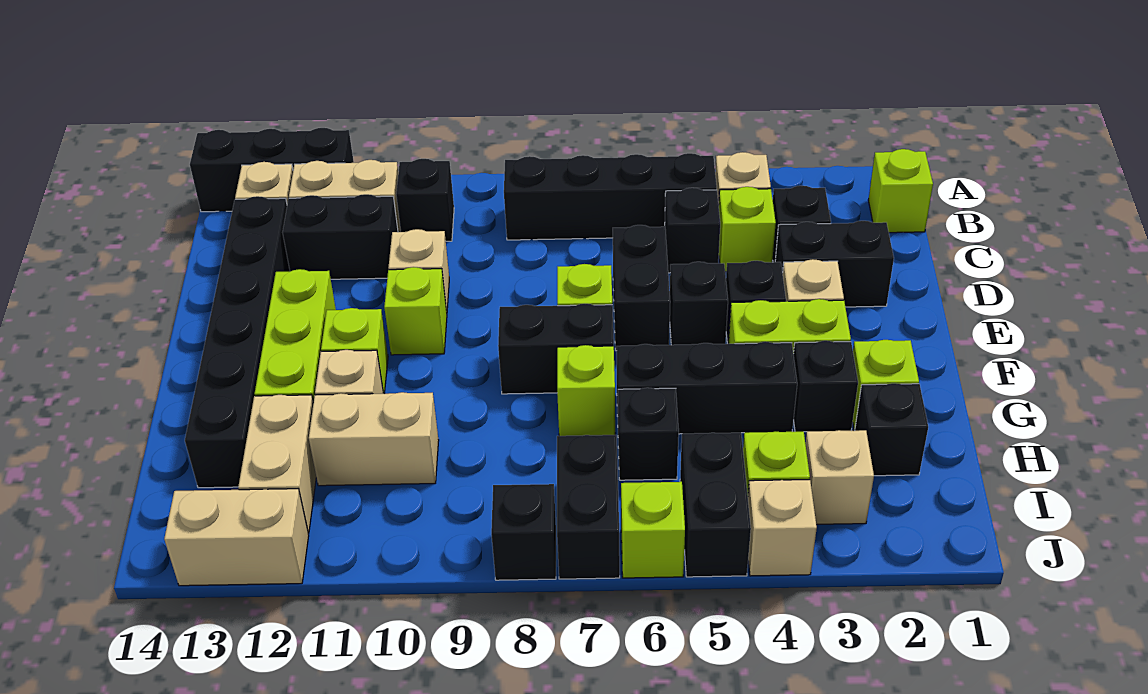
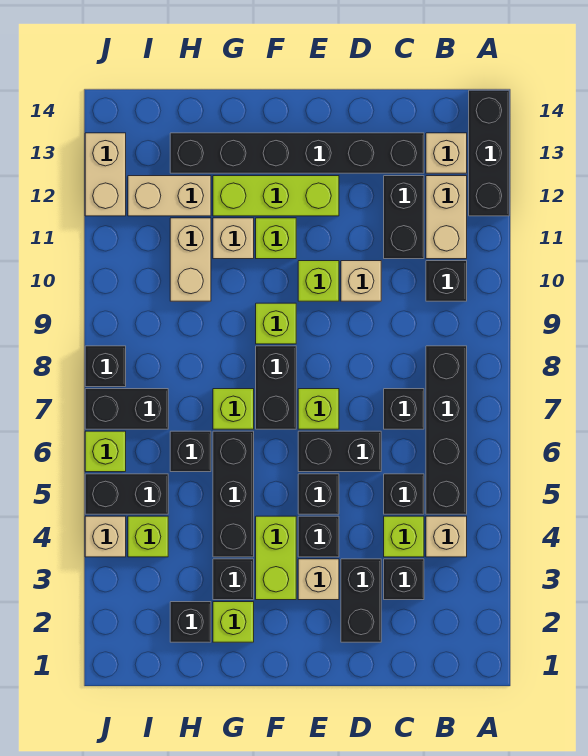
lime 1x1 brick [868,149,933,233] -> lime 1x1 brick moved to [256,303,296,344]
none -> black 1x1 brick [384,389,424,429]
tan 1x1 brick [805,430,874,524] -> none

